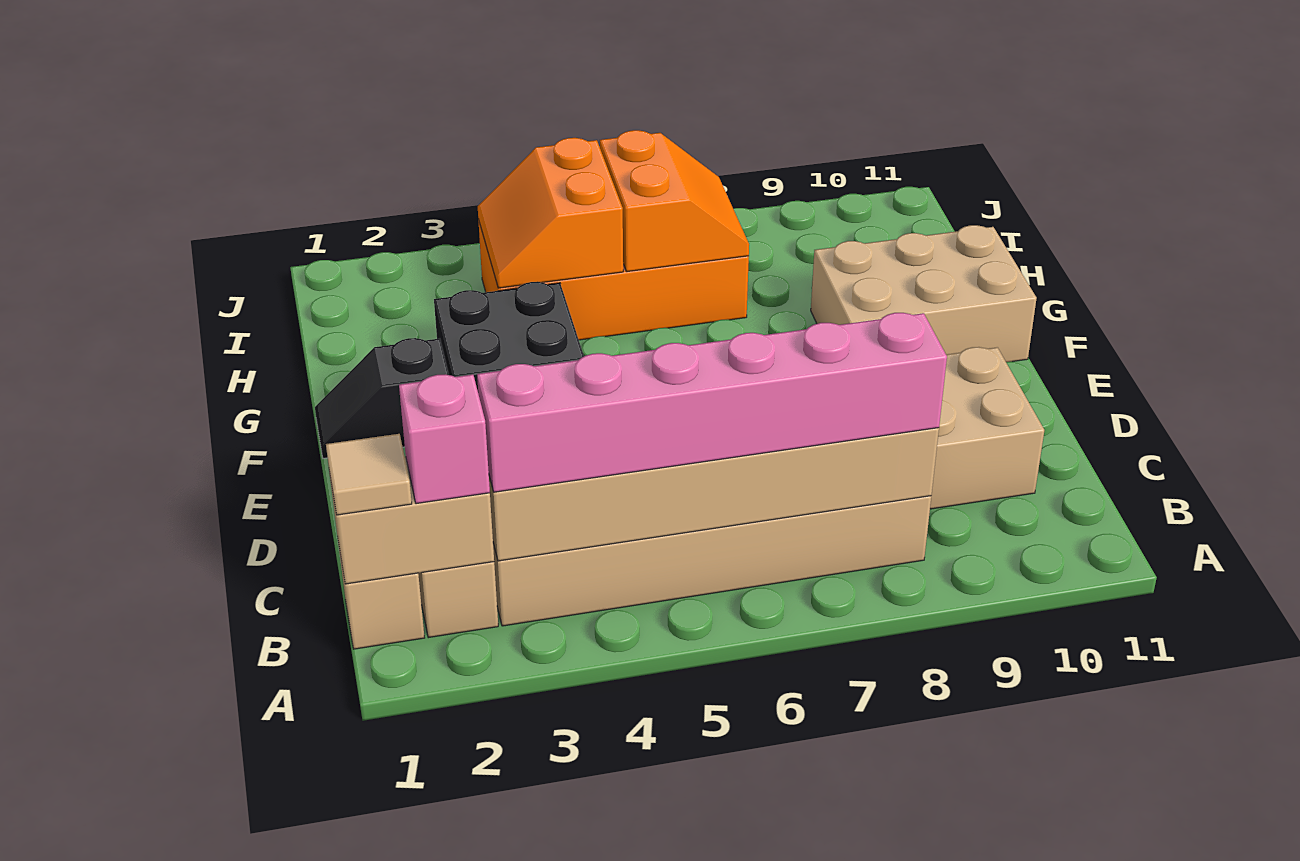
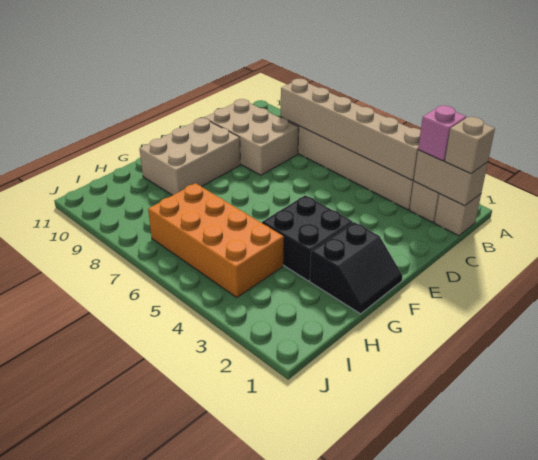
tan 1x1 tile [326,434,412,515] -> tan 1x1 brick [445,117,495,173]
pink 1x6 brick [477,313,947,492] -> none
black 1x2 slope [315,338,449,458] -> black 2x2 slope [310,222,403,314]
tan 2x3 brick [811,225,1037,362] -> tan 2x3 brick turned to [140,118,240,195]
orange 2x2 slope [478,138,623,288] -> none
orange 2x2 slope [600,130,749,272] -> none

